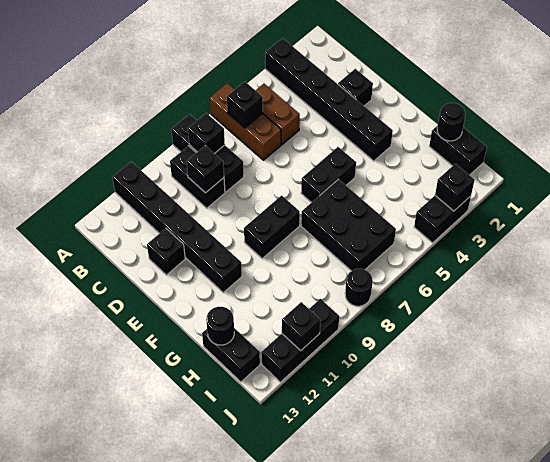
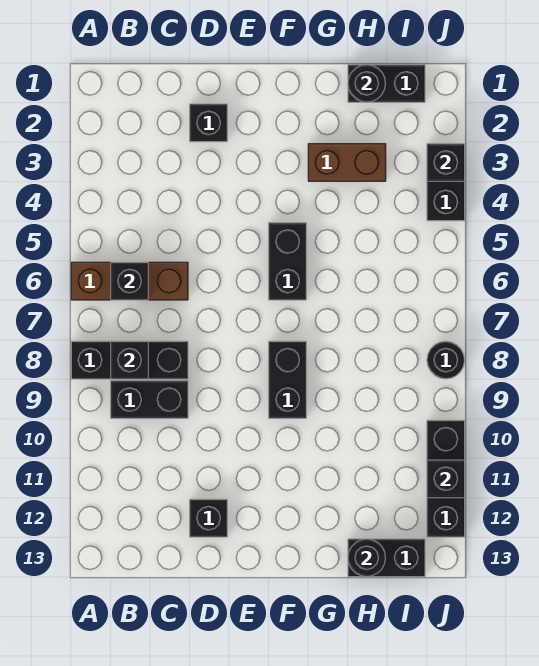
black 1x6 brick [265,38,393,161] -> none
black 1x6 brick [112,162,242,292] -> none
brown 1x2 brick [256,84,300,145] -> brown 1x2 brick moved to [308,144,386,181]
black 1x1 brick [187,146,224,193] -> none
black 2x3 brick [301,179,396,271] -> none

